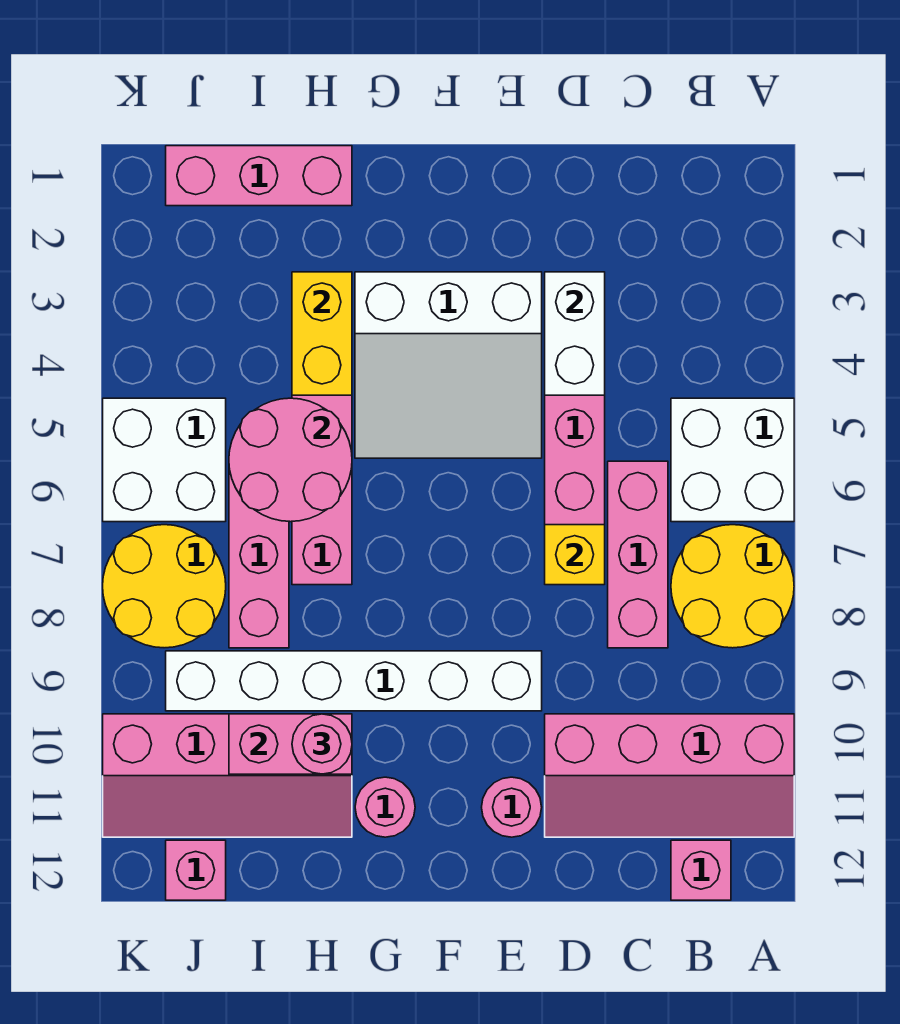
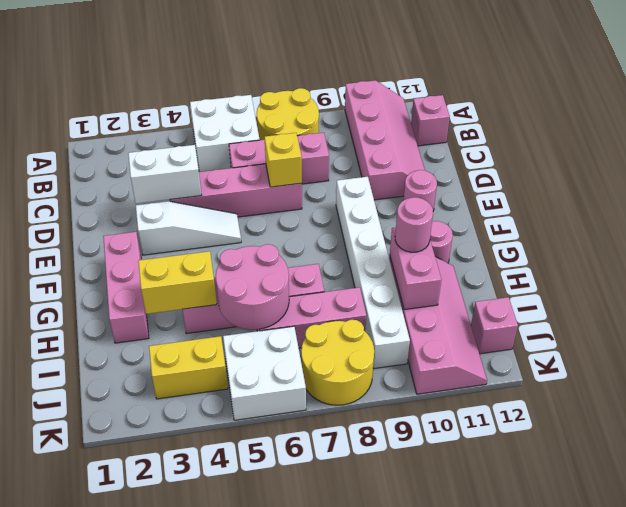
white 3x3 slope [355,272,542,458] -> white 1x3 slope [136,201,241,255]
pink 1x3 brick [166,146,352,206] -> pink 1x3 brick moved to [103,232,149,343]
none -> yellow 1x2 brick [149,336,228,399]

